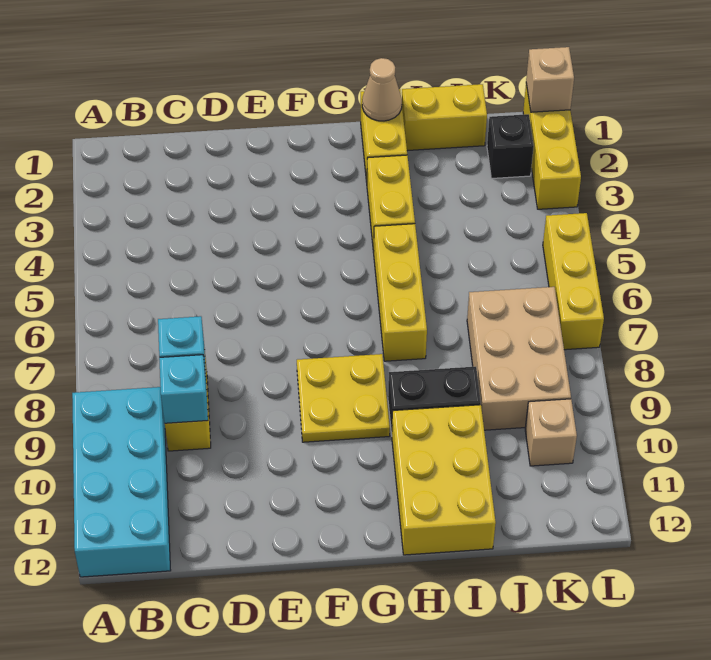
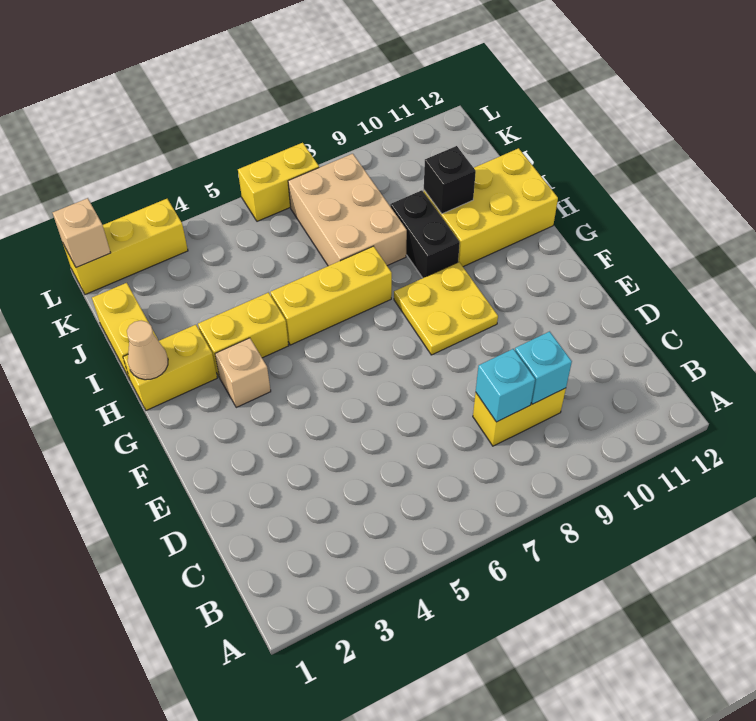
cyan 2x4 brick [72,387,171,577] -> none
tan 2x3 brick [467,287,571,430] -> tan 2x3 brick turned to [288,154,407,266]
black 1x1 brick [487,114,534,178] -> black 1x1 brick moved to [424,146,476,214]
tan 1x1 brick [525,399,577,466] -> tan 1x1 brick moved to [215,338,271,407]
yellow 1x3 brick [543,213,604,350] -> yellow 1x2 brick [238,143,319,221]

